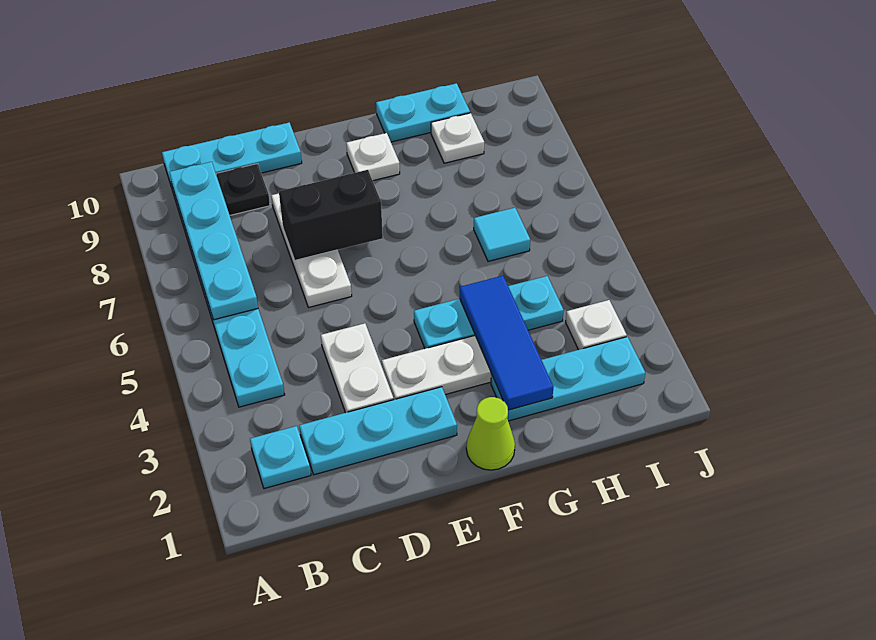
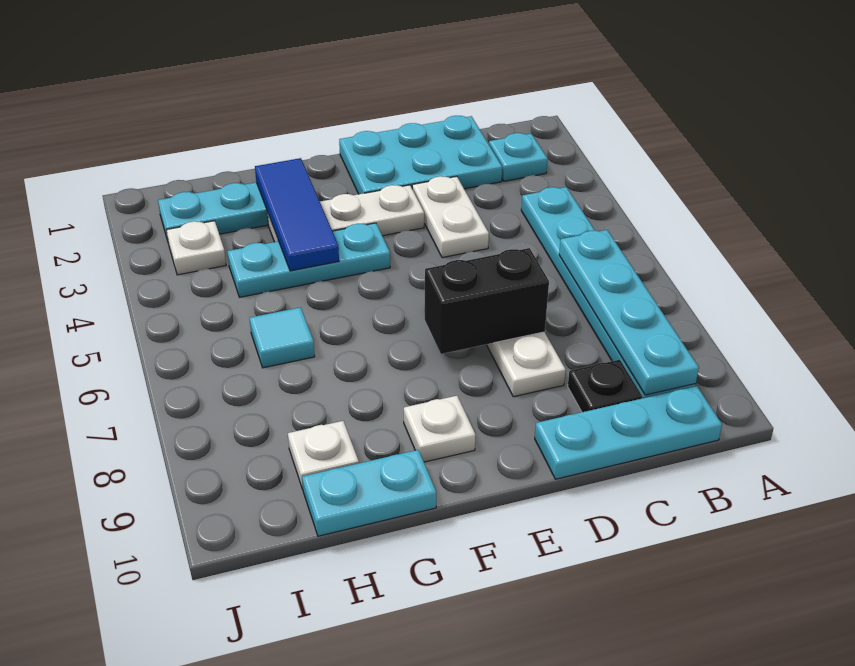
cyan 1x3 plate [299,387,457,475] -> cyan 2x3 plate [339,116,502,194]
lime 1x1 cone [466,397,515,470] -> none

